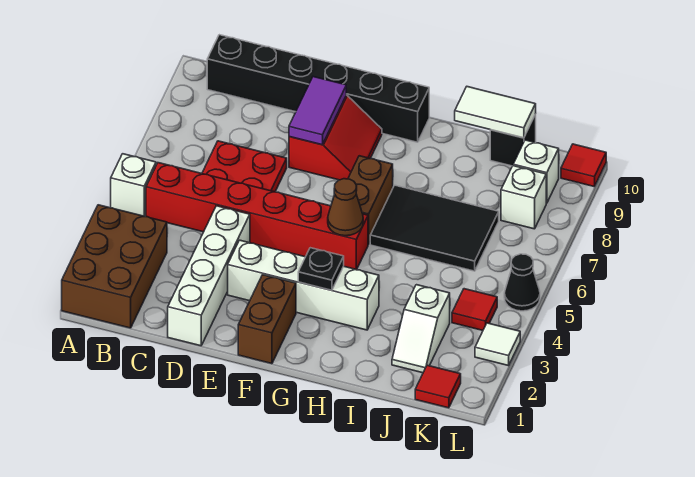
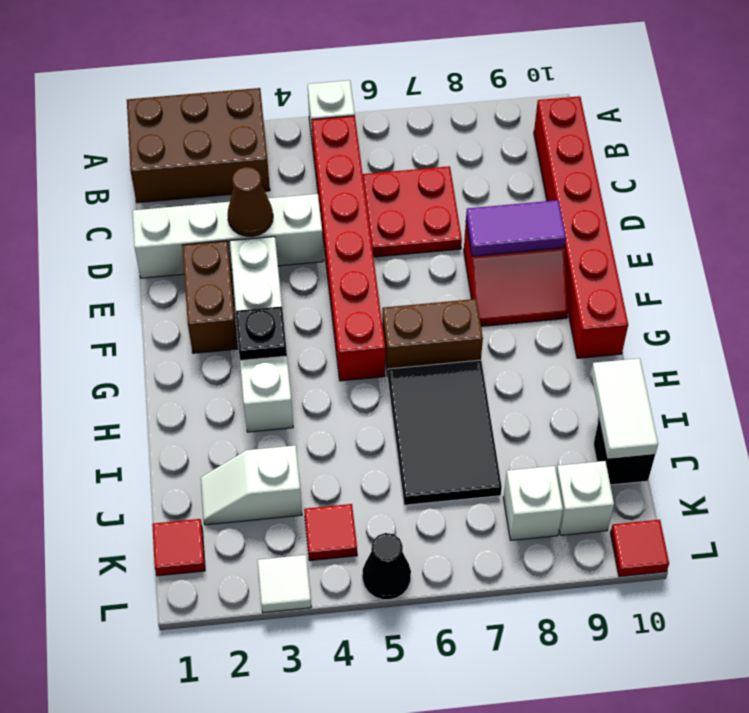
black 1x6 brick [207,35,429,142] -> red 1x6 brick [534,96,628,358]
brown 1x2 brick [238,275,296,364] -> brown 1x2 brick turned to [182,241,238,353]
brown 1x1 cone [328,179,363,236] -> brown 1x1 cone moved to [228,167,273,236]

